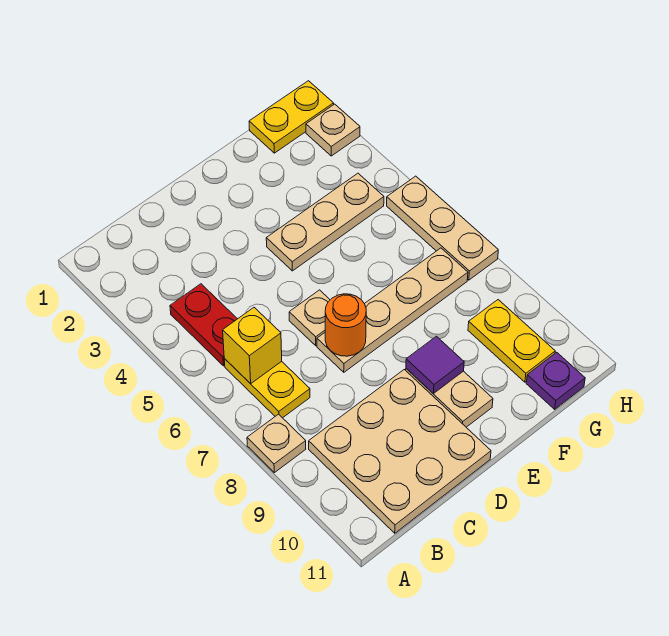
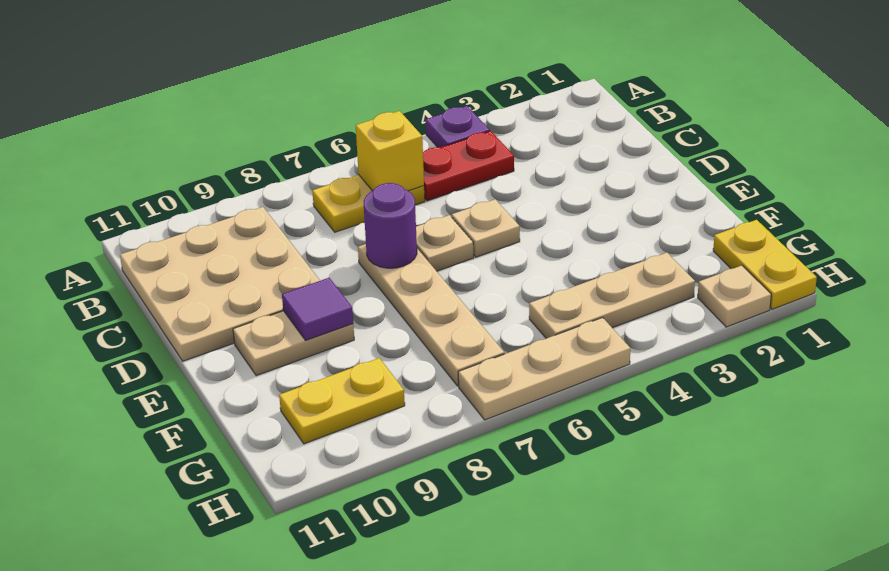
tan 1x1 plate [247,414,306,473] -> tan 1x1 plate moved to [452,199,520,257]
orange 1x1 round brick [325,294,366,356] -> purple 1x1 round brick [364,183,417,268]
tan 1x3 plate [266,173,384,271] -> tan 1x3 plate turned to [529,253,695,338]
purple 1x1 plate [526,352,585,409] -> purple 1x1 plate moved to [426,106,490,148]

